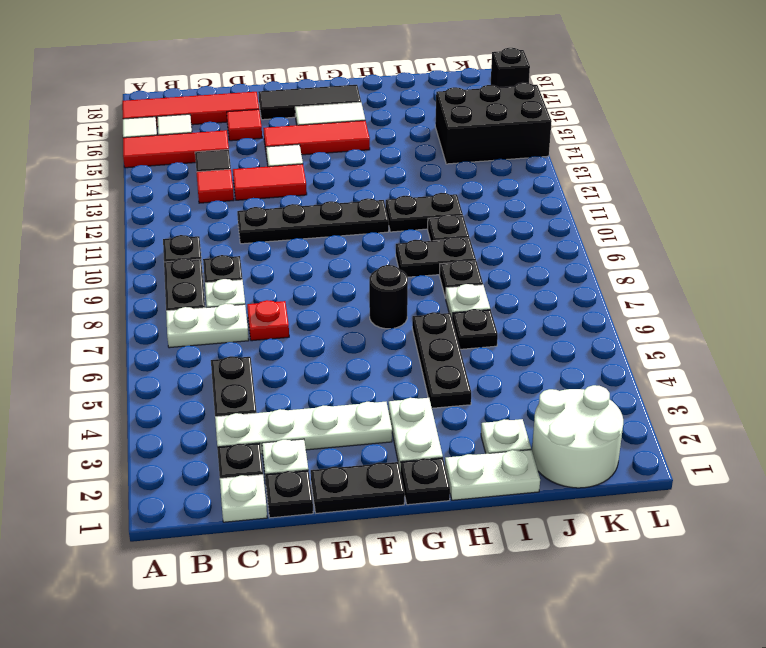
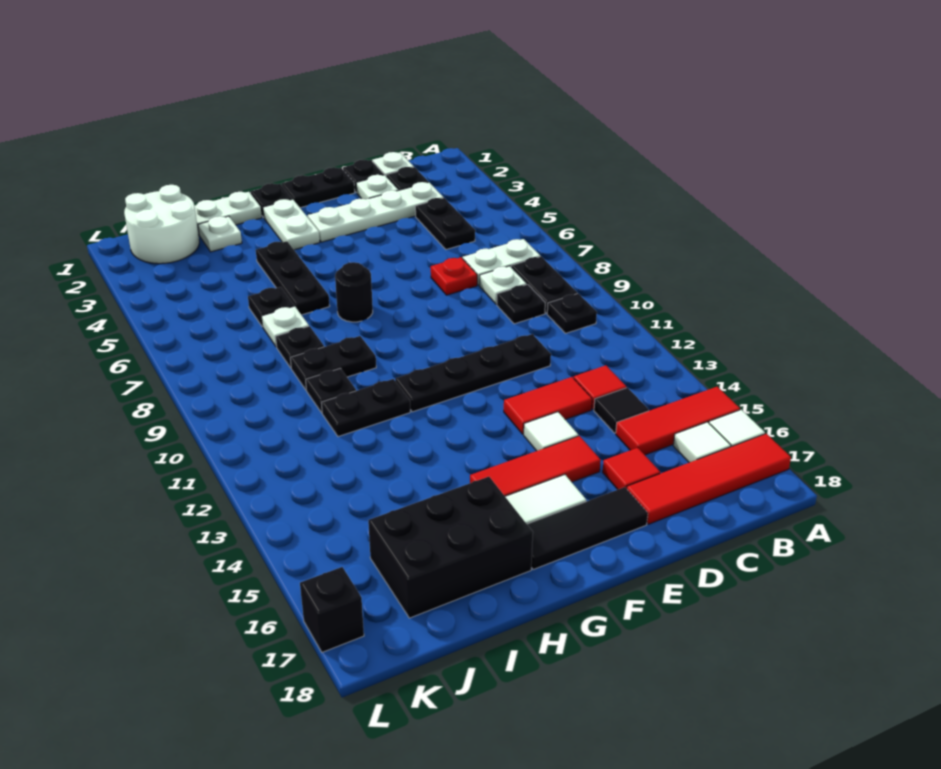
black 2x3 brick [435,83,552,164] -> black 2x3 brick moved to [368,477,533,618]

